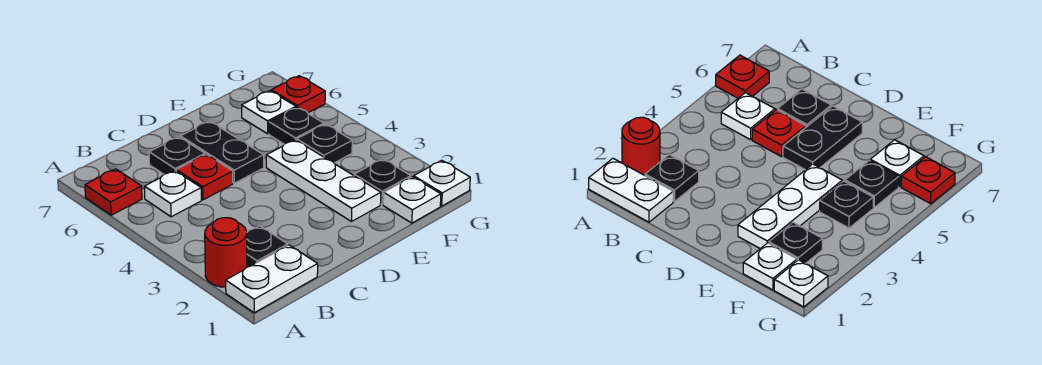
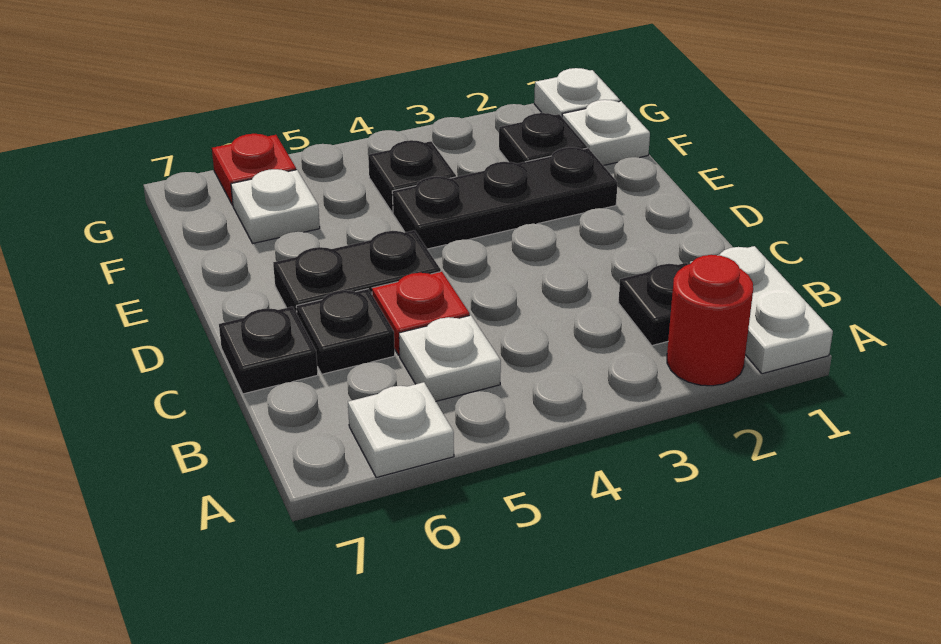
red 1x1 plate [85,169,142,215] -> white 1x1 plate [348,382,454,478]
white 1x3 plate [266,140,381,222] -> black 1x3 plate [392,147,618,249]
black 1x1 plate [269,107,324,144] -> black 1x1 plate moved to [219,307,318,394]

